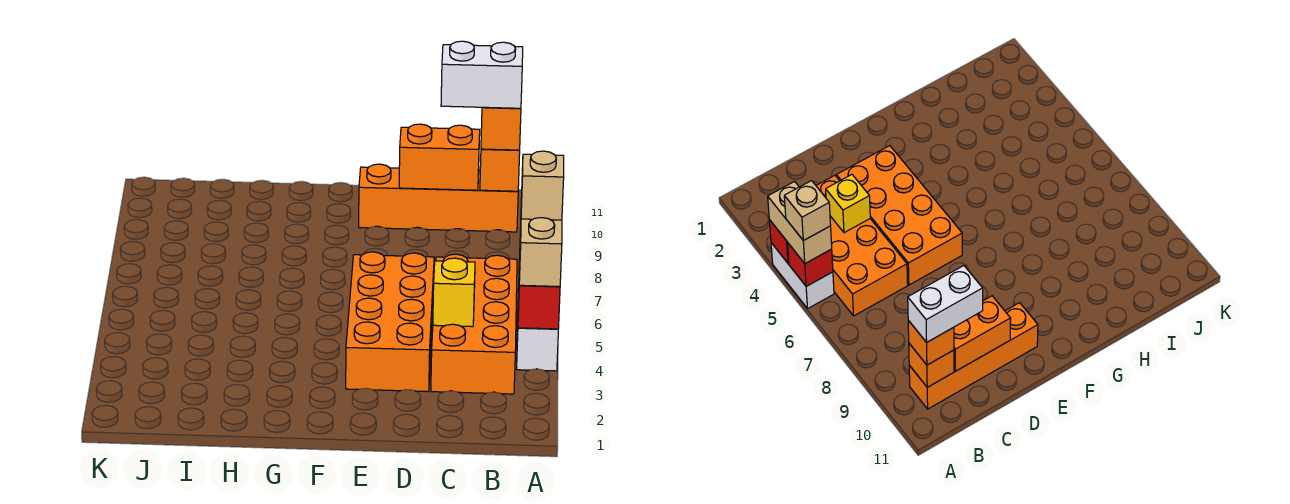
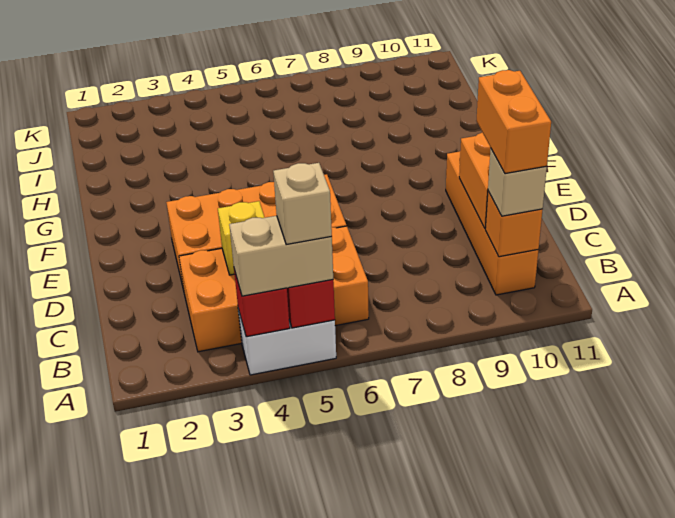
orange 1x1 brick [481,107,521,150] -> tan 1x1 brick [488,149,547,216]
white 1x2 brick [441,41,523,108] -> orange 1x2 brick [476,70,551,174]

